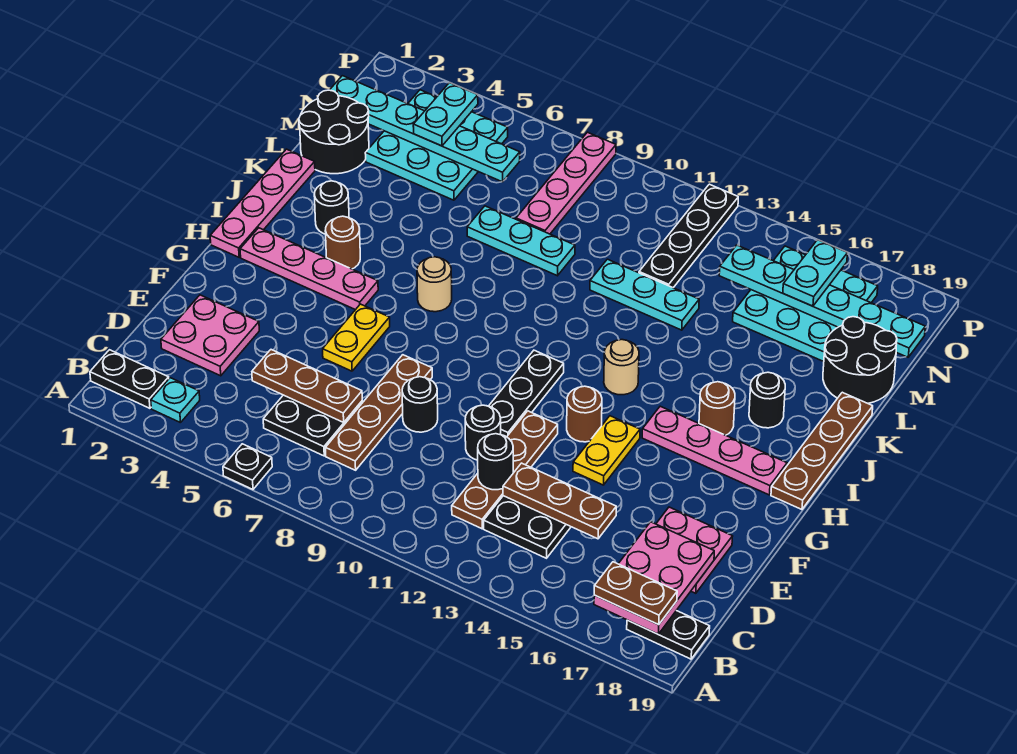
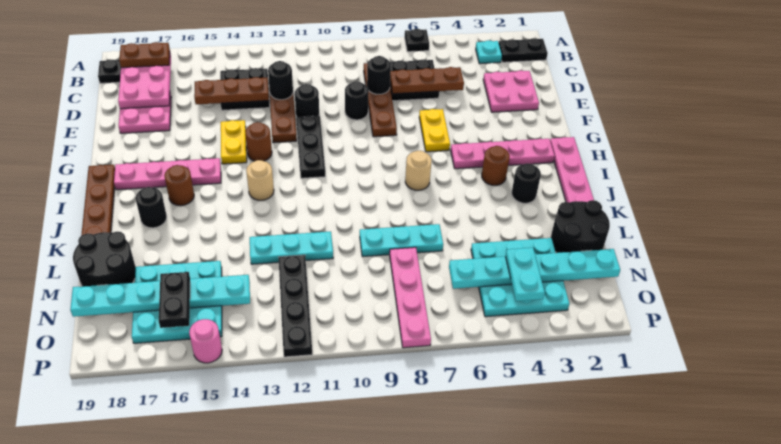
none -> black 1x1 round brick [367,56,391,94]
cyan 1x2 plate [783,240,848,306] -> black 1x2 plate [159,272,190,328]
none -> pink 1x1 round brick [189,319,222,363]

